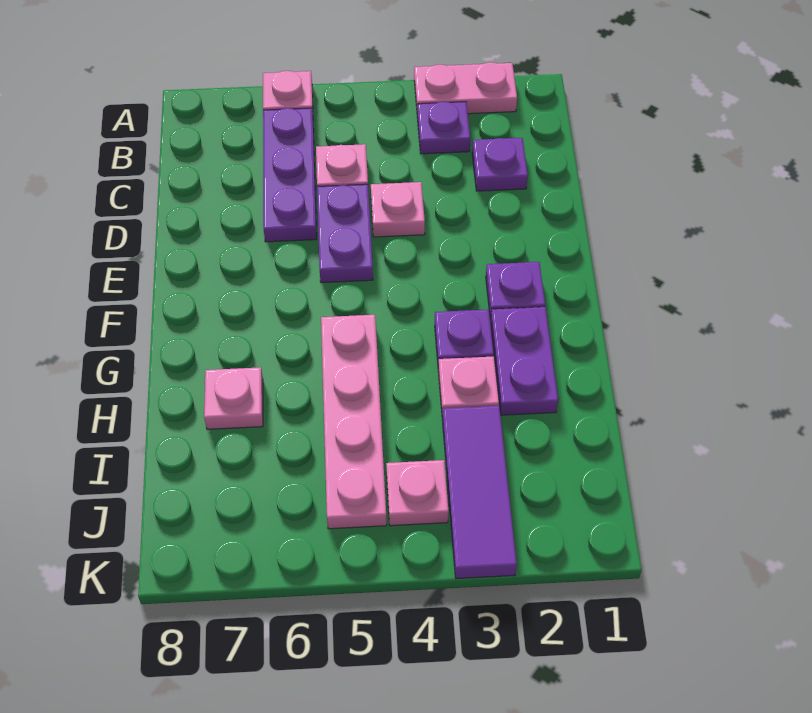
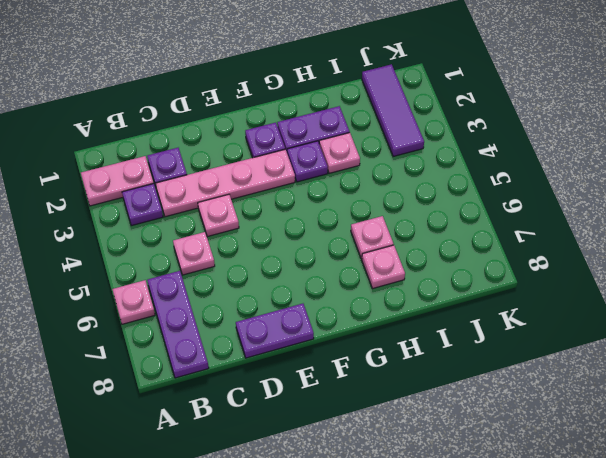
pink 1x2 plate [414,62,517,114] -> pink 1x2 plate turned to [81,156,154,206]
purple 1x3 plate [263,108,317,242] -> purple 1x3 plate turned to [147,271,209,378]
purple 1x2 plate [317,184,373,283] -> purple 1x2 plate moved to [236,304,314,358]
pink 1x4 plate [321,315,387,529] -> pink 1x4 plate moved to [156,149,295,217]
purple 1x3 tile [442,406,517,579] -> purple 1x3 tile turned to [362,64,424,156]
pink 1x1 plate [386,460,449,526] -> pink 1x1 plate moved to [351,216,393,259]

